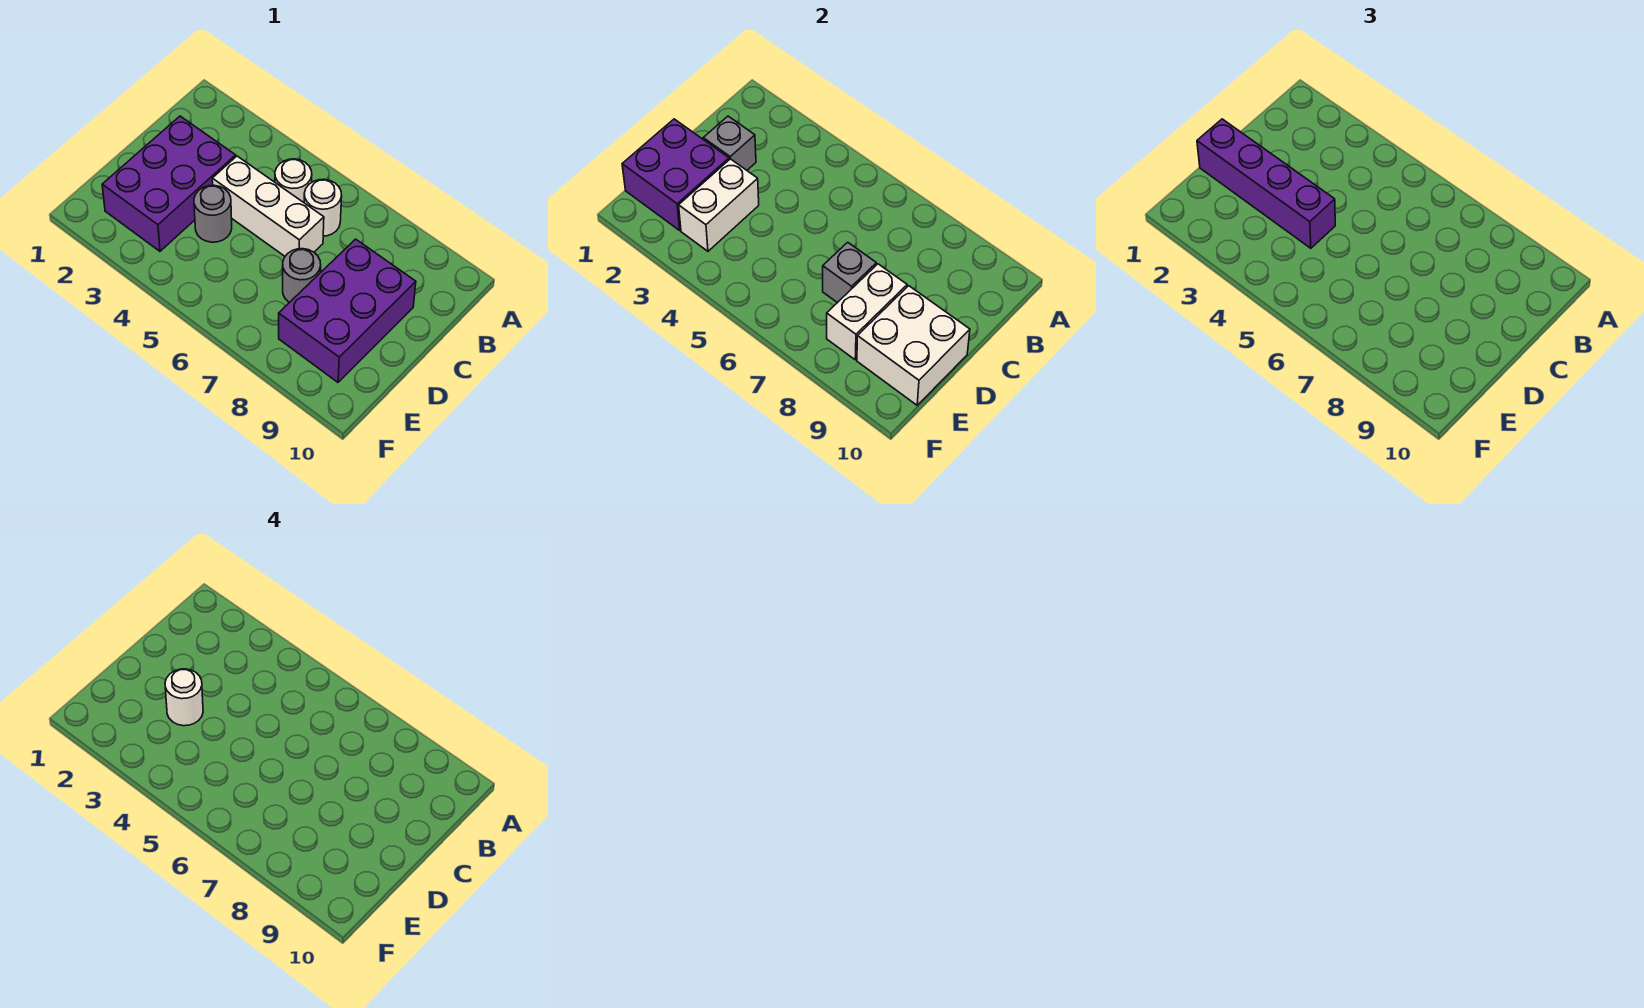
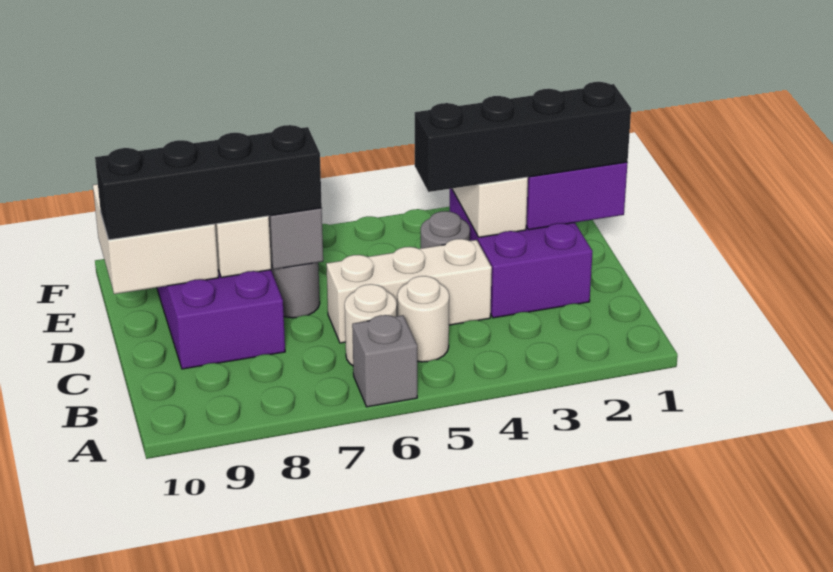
grey 1x1 brick [703,116,756,170] -> grey 1x1 brick moved to [352,315,417,407]
purple 1x4 brick [1197,119,1335,248] -> black 1x4 brick [415,82,631,192]
white 1x1 round brick [165,669,203,726] -> none
none -> black 1x4 brick [95,125,322,240]

